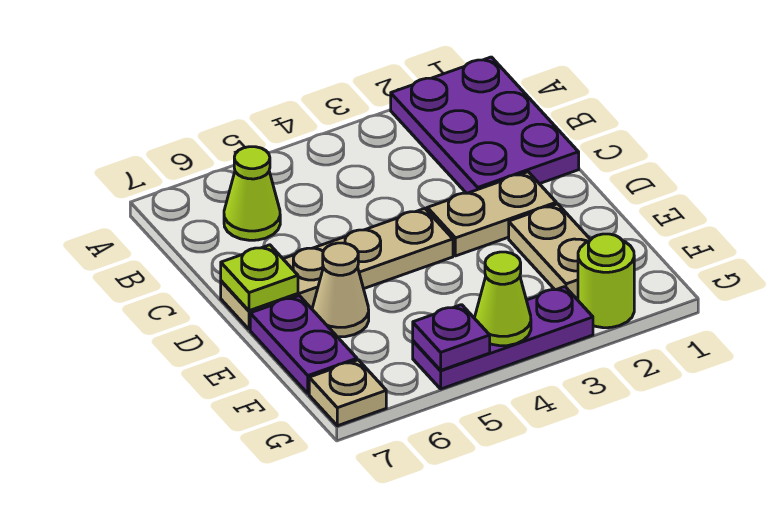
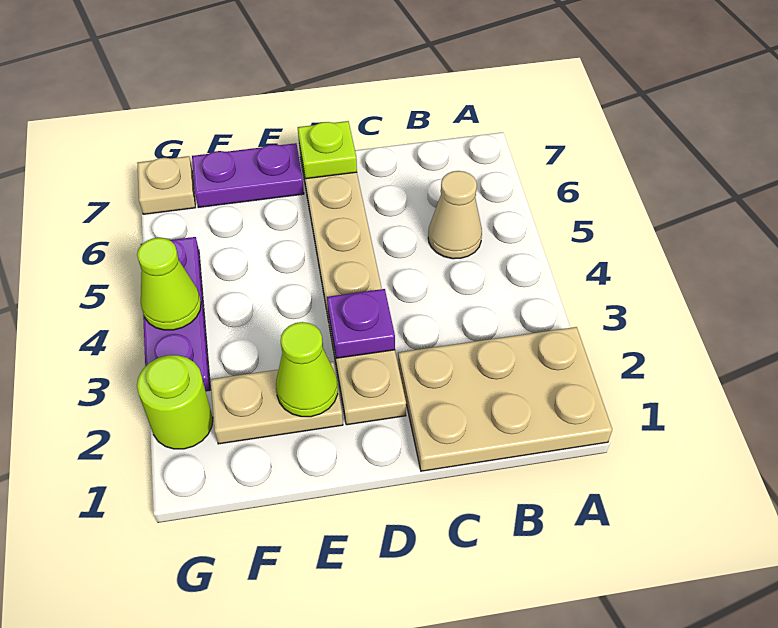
purple 2x3 plate [391,57,579,193] -> tan 2x3 plate [398,327,612,471]
lime 1x1 cone [224,147,280,240] -> lime 1x1 cone moved to [276,322,338,417]
tan 1x1 cone [312,243,369,337] -> tan 1x1 cone moved to [428,171,482,259]
purple 1x1 plate [413,305,490,370] -> purple 1x1 plate moved to [327,289,395,358]

